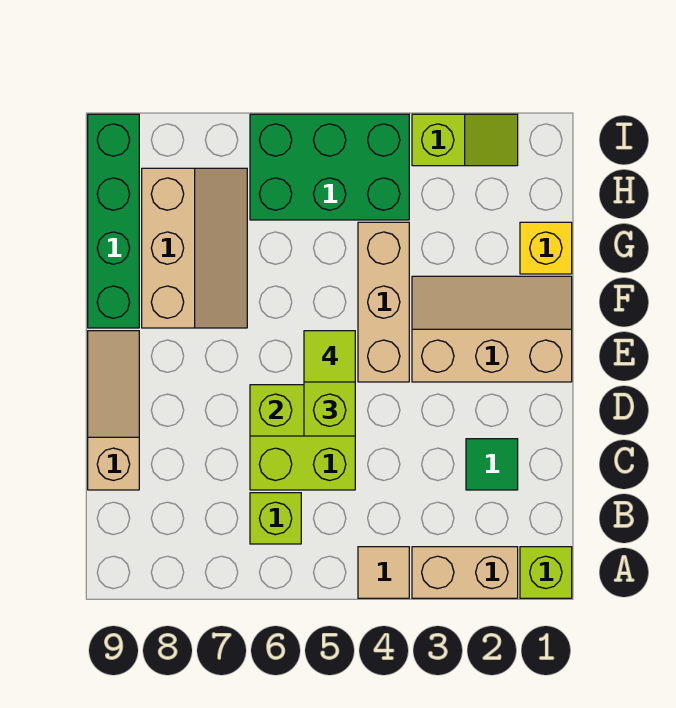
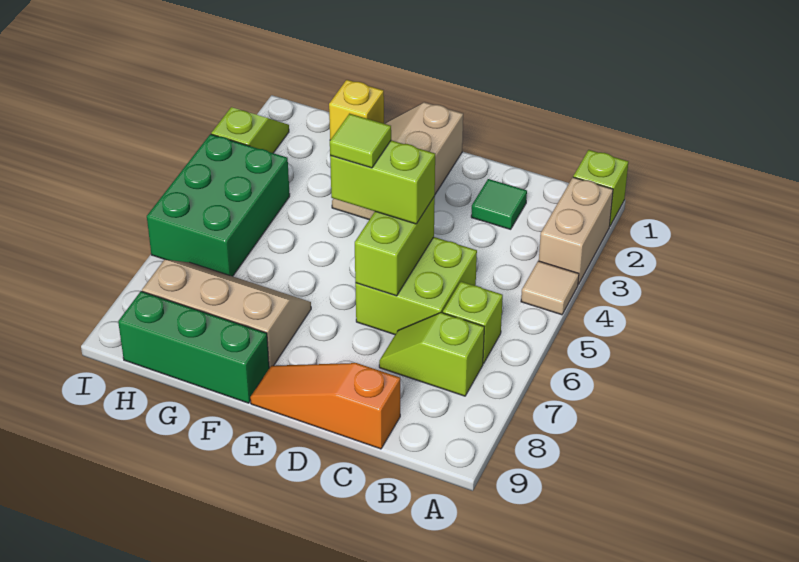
none -> lime 1x2 slope [379,313,484,396]
tan 1x3 slope [88,331,139,490] -> orange 1x3 slope [250,363,400,449]
tan 1x3 brick [358,222,409,382] -> none
green 1x4 brick [88,114,139,328] -> green 1x3 brick [118,291,269,403]

